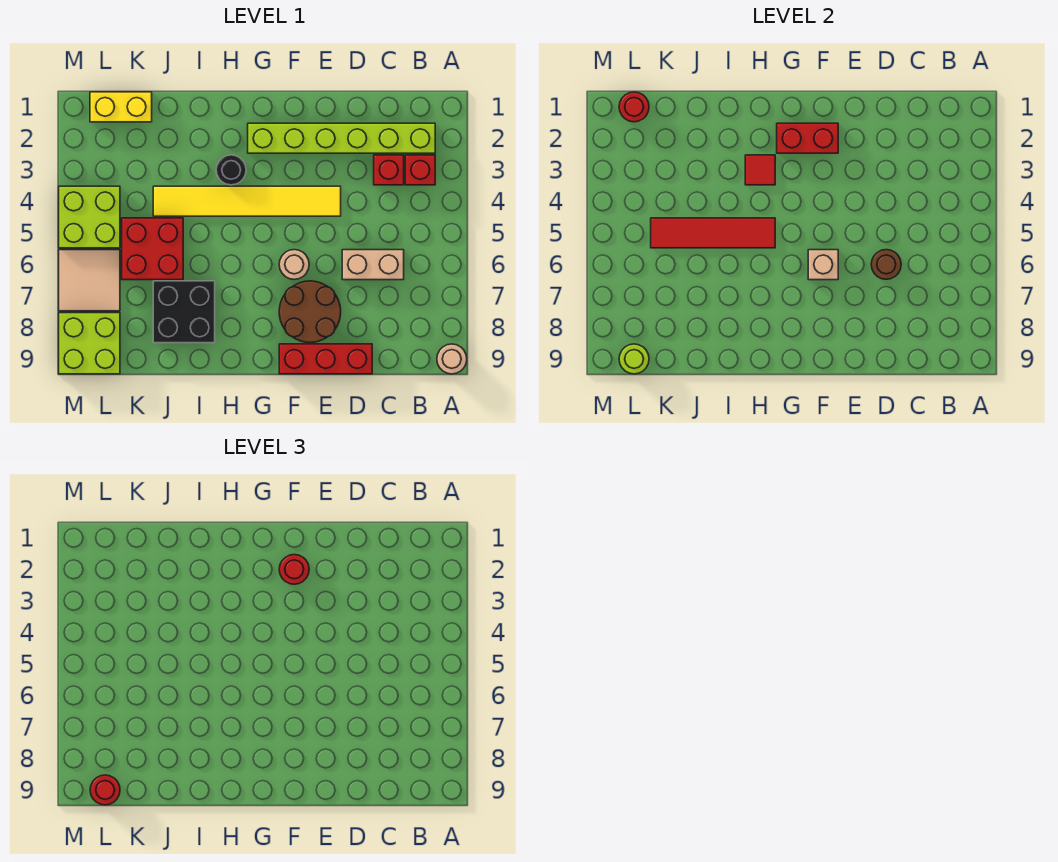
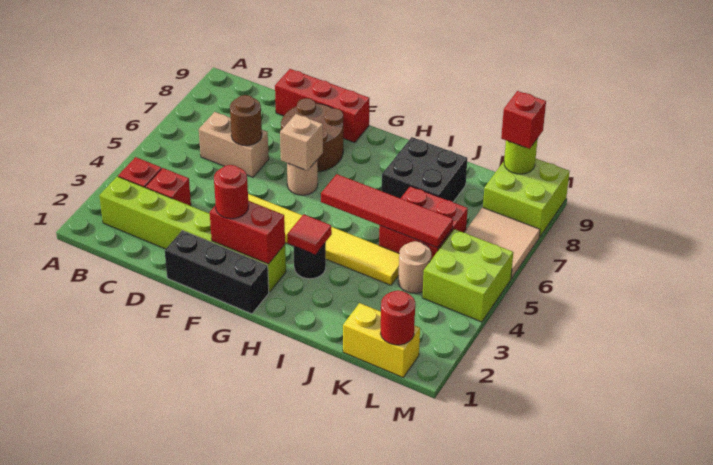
tan 1x1 round brick [437,344,467,374] -> tan 1x1 round brick moved to [398,241,431,293]
none -> black 1x3 brick [165,230,269,314]
red 1x1 round brick [90,775,120,805] -> red 1x1 brick [501,91,546,149]

